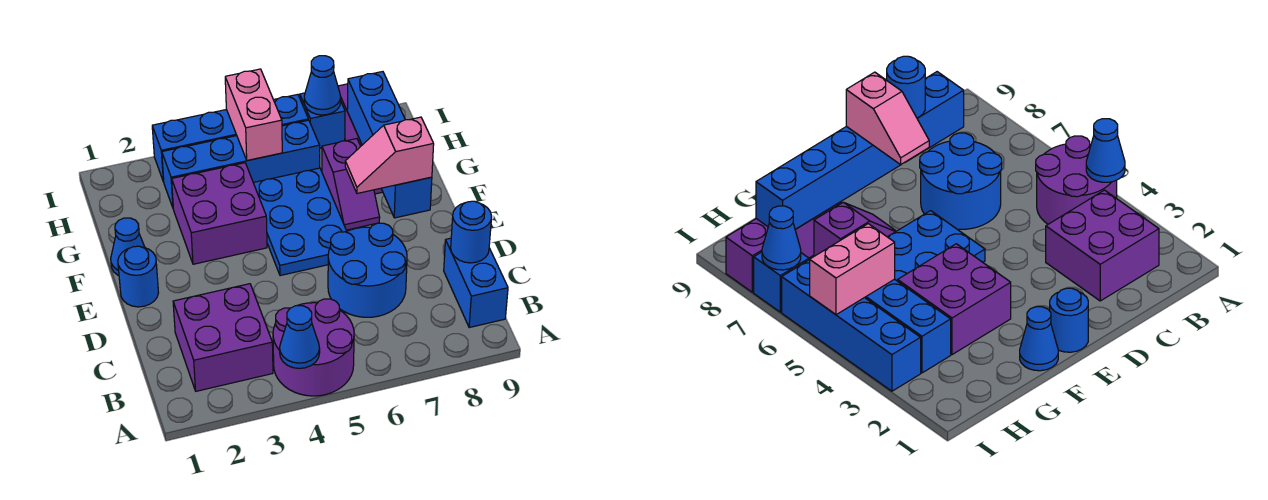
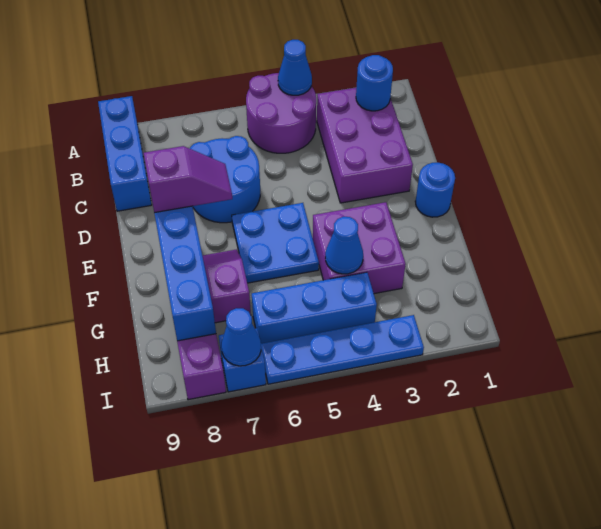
purple 2x2 brick [173,284,273,391] -> purple 2x3 brick [317,88,413,203]
blue 1x2 brick [444,238,508,328] -> blue 1x3 brick [98,96,152,211]
blue 1x1 round brick [451,201,492,263] -> blue 1x1 round brick moved to [356,55,393,111]
blue 2x3 plate [254,168,347,276] -> blue 2x2 plate [232,203,319,283]
pink 1x2 slope [345,117,434,193] -> purple 1x2 slope [144,146,232,213]
blue 1x1 cone [111,218,145,276] -> blue 1x1 cone moved to [325,217,363,274]
blue 1x4 brick [162,120,320,207] -> blue 1x3 brick [252,272,377,343]
pink 1x2 brick [225,69,282,161] -> none
blue 1x4 brick [152,94,308,182] -> blue 1x4 plate [261,315,424,384]

